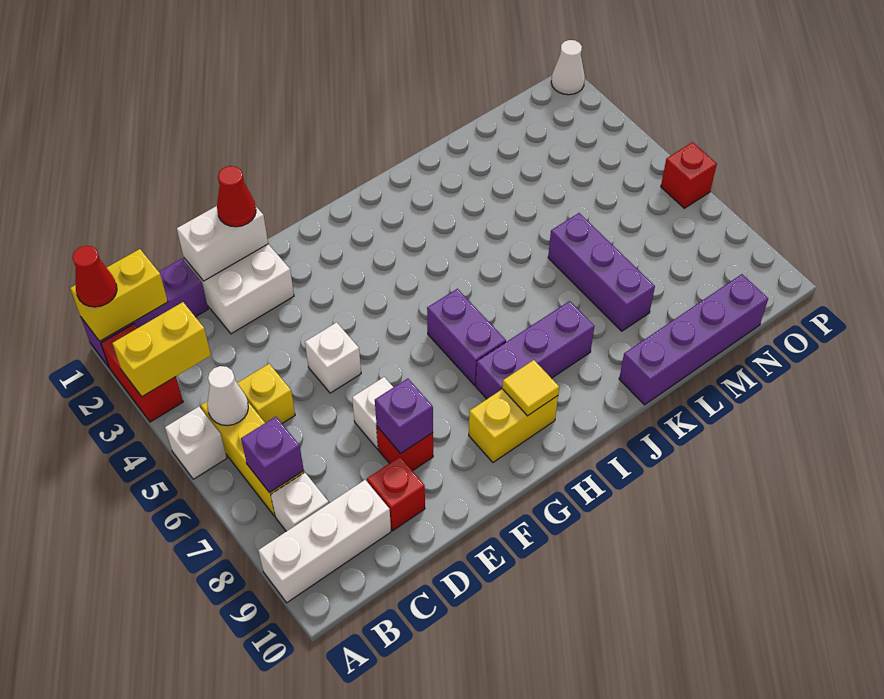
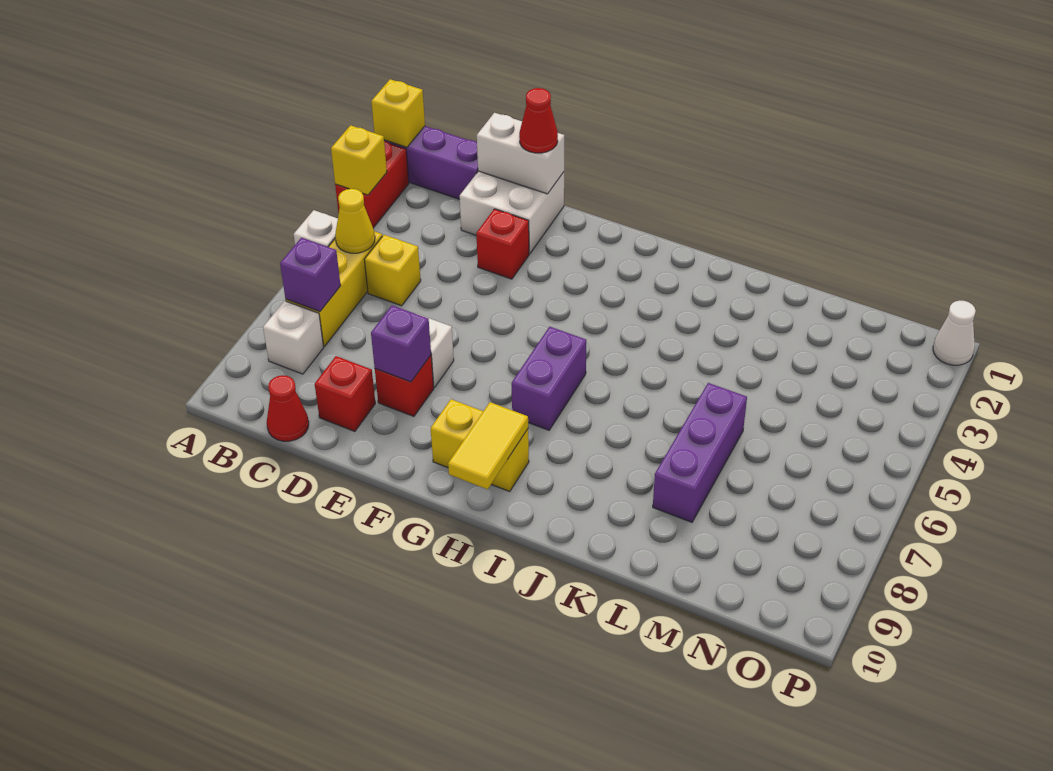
yellow 1x2 brick [70,249,168,341] -> yellow 1x1 brick [371,79,425,147]
red 1x1 cone [72,246,117,307] -> red 1x1 cone moved to [267,375,309,441]
yellow 1x2 brick [112,302,211,397] -> yellow 1x1 brick [331,125,387,195]
white 1x3 brick [258,480,391,603] -> none
white 1x1 cone [207,366,248,426] -> yellow 1x1 cone [335,189,375,253]
white 1x1 brick [305,322,361,393] -> none
purple 1x3 brick [476,301,595,399] -> none
yellow 1x1 tile [502,360,559,416] -> yellow 1x2 tile [448,402,528,489]
purple 1x4 brick [619,274,768,405] -> none
red 1x1 brick [661,142,717,208] -> red 1x1 brick moved to [476,209,529,279]

